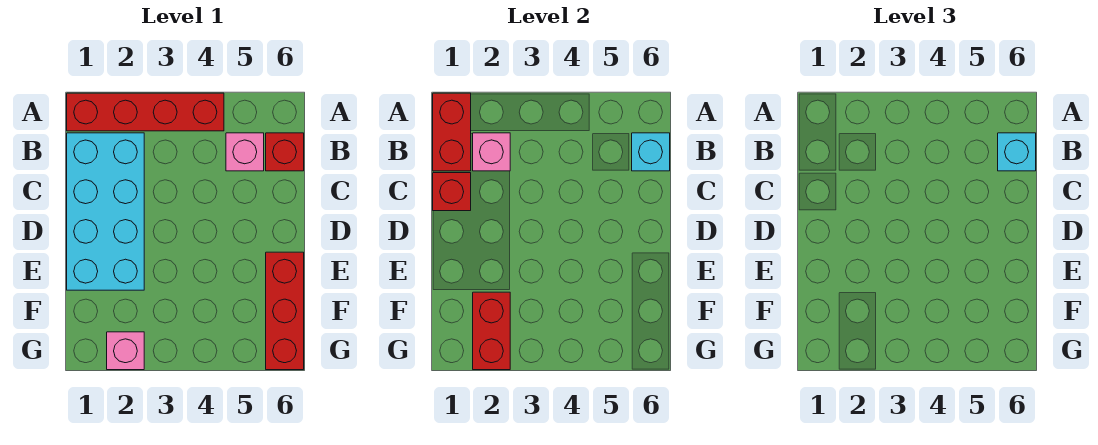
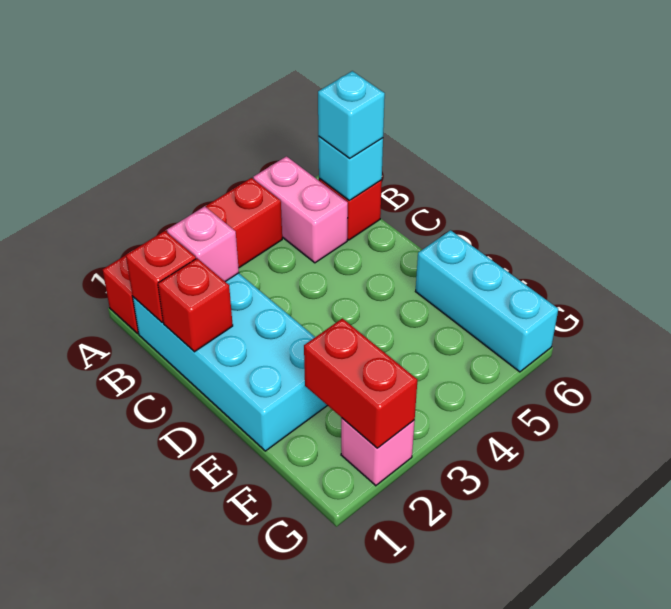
red 1x2 brick [433,93,471,171] -> red 1x1 brick [126,231,196,323]
pink 1x1 brick [226,133,264,171] -> pink 1x2 brick [253,156,348,263]
red 1x3 brick [266,252,304,370] -> cyan 1x3 brick [416,230,558,372]

